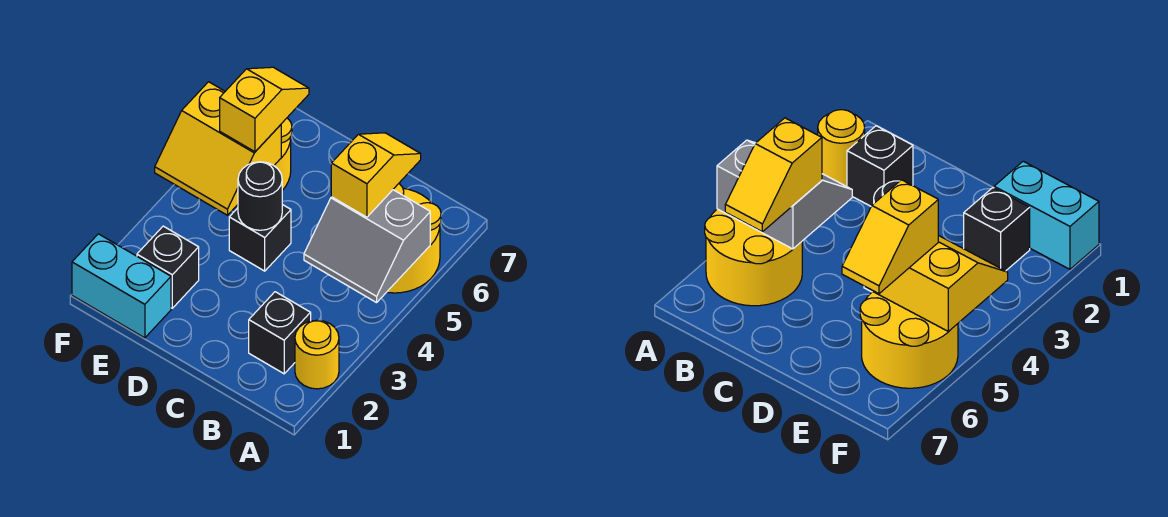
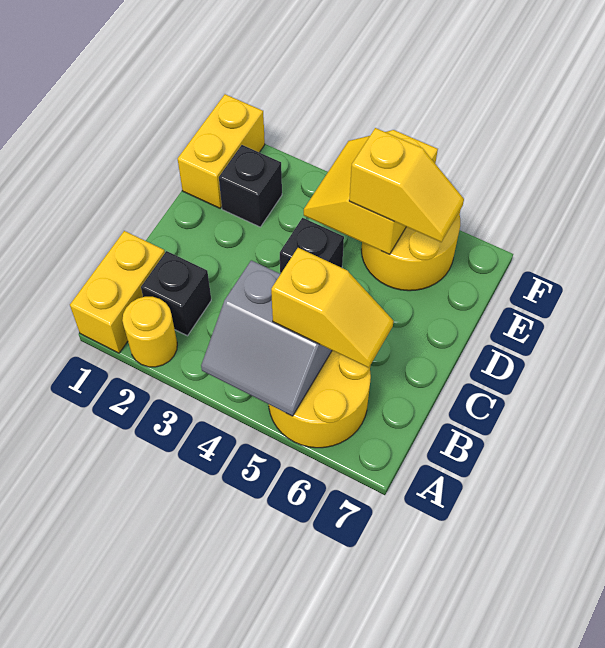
none -> yellow 1x2 brick [70,231,165,353]
grey 2x2 slope [304,190,430,303] -> grey 2x2 slope turned to [201,260,332,416]
black 1x1 round brick [238,162,282,230] -> none
cyan 1x2 brick [72,234,171,338] -> yellow 1x2 brick [178,94,265,208]

